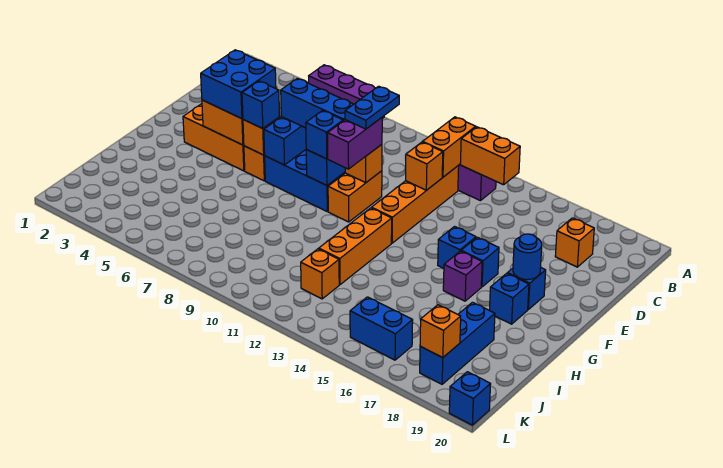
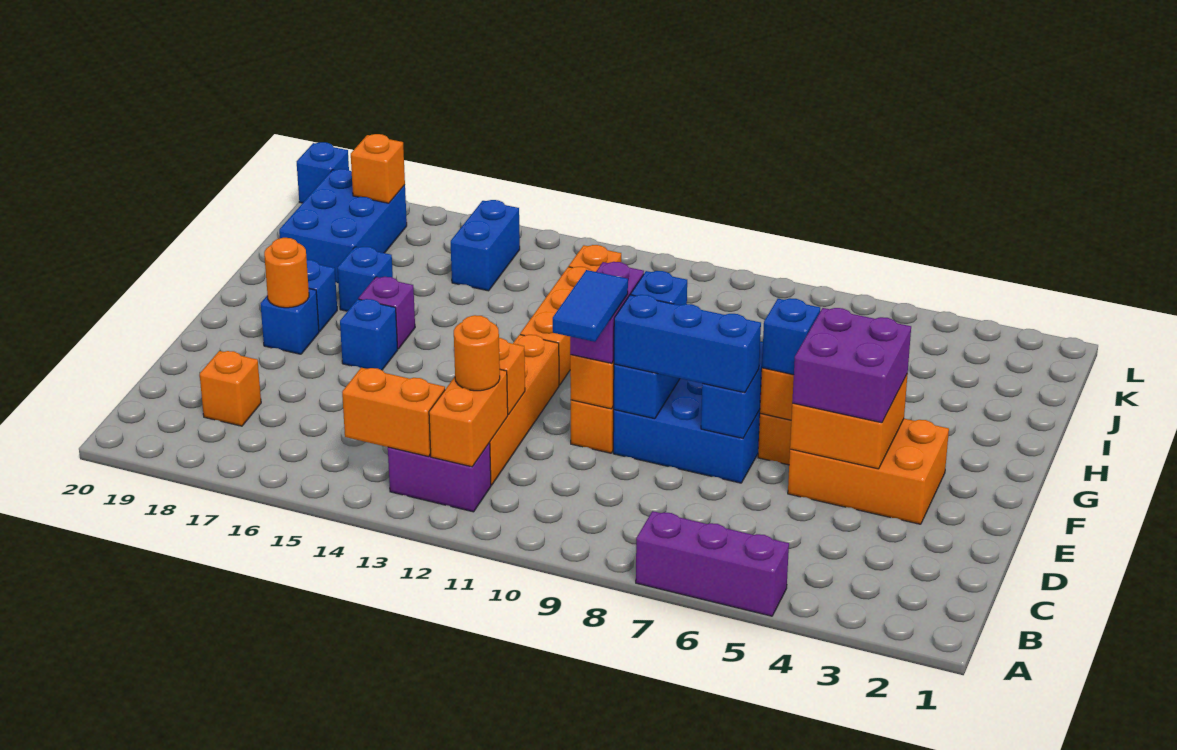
none -> orange 1x1 round brick [454,315,500,391]
blue 1x2 plate [345,86,399,129] -> blue 1x2 tile [553,270,628,342]
blue 2x2 brick [201,50,276,119] -> purple 2x2 brick [792,308,911,423]
blue 1x1 brick [438,227,476,268] -> blue 1x1 brick moved to [338,247,393,311]
blue 1x1 round brick [513,234,542,280] -> orange 1x1 round brick [264,238,309,308]
blue 1x3 brick [420,302,495,384] -> blue 2x3 brick [279,169,407,283]
blue 1x2 brick [350,297,413,360] -> blue 1x2 brick turned to [451,200,520,291]

